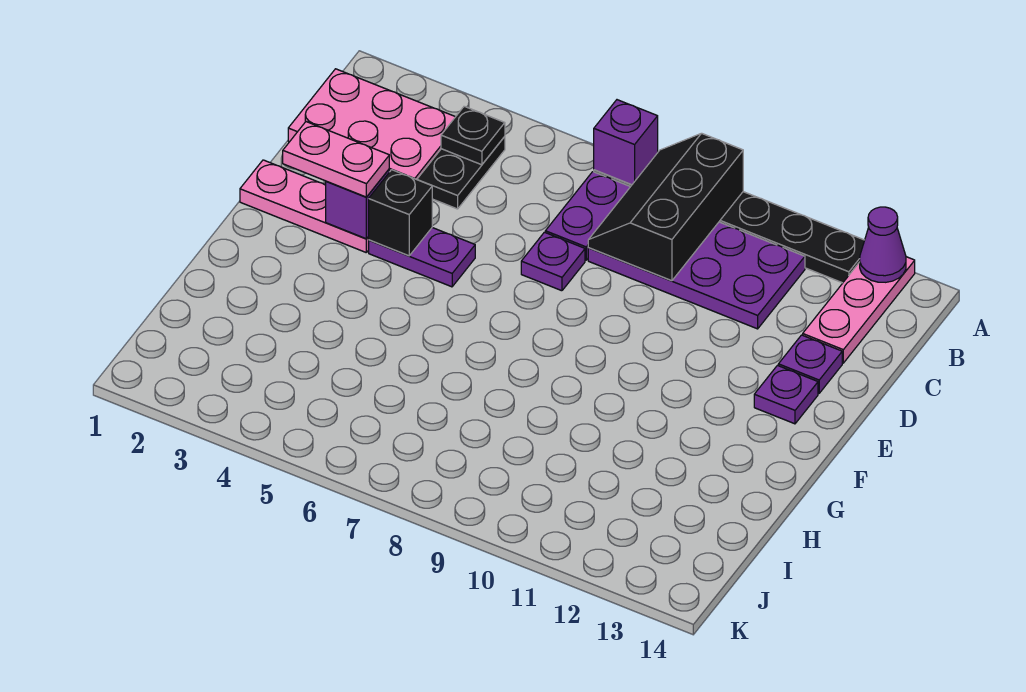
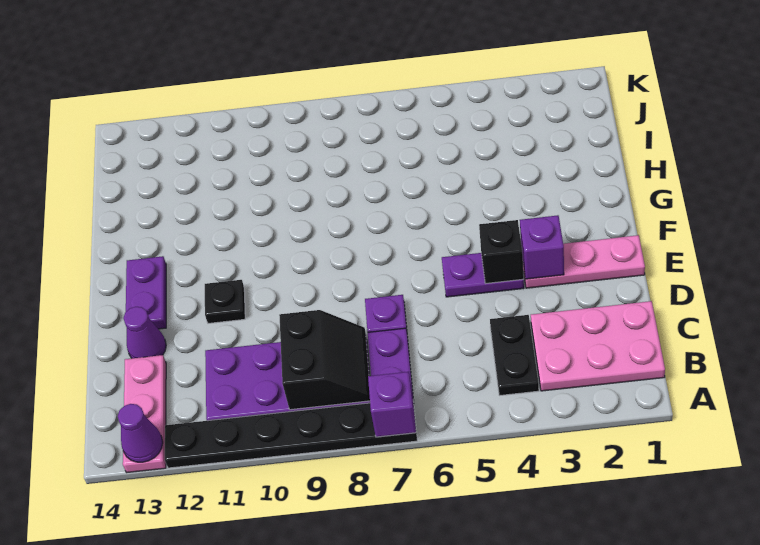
black 2x3 slope [588,133,743,281] -> black 2x2 slope [279,310,370,410]
black 1x1 plate [441,106,505,165] -> black 1x1 plate moved to [205,280,245,323]
purple 1x1 plate [778,335,842,393] -> purple 1x1 cone [123,307,166,358]
pink 1x2 plate [283,122,389,197] -> none
purple 1x1 plate [754,366,818,424] -> purple 1x2 plate [126,256,166,329]

